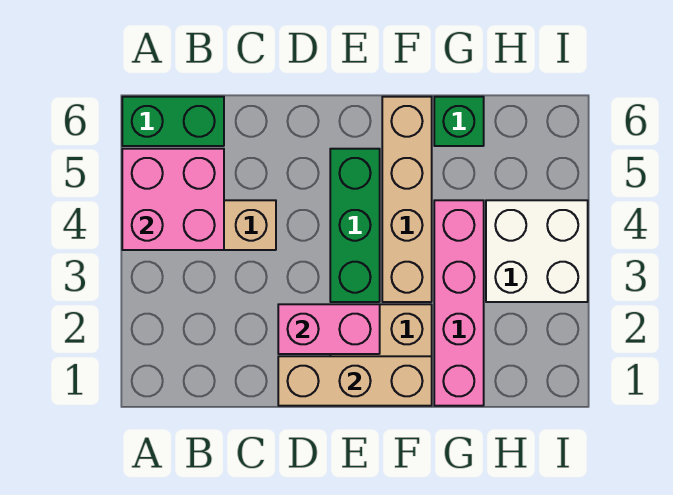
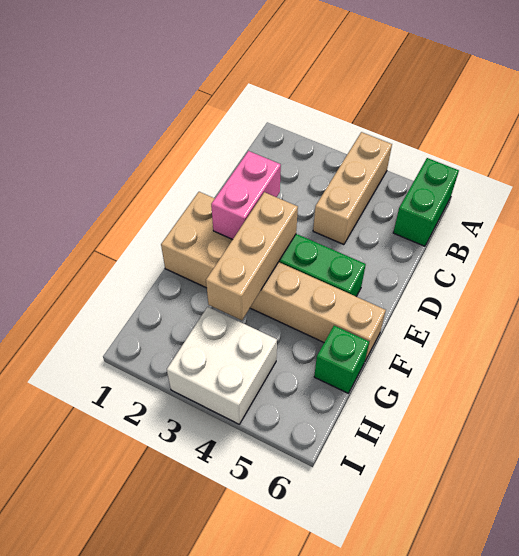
pink 2x2 brick [122,149,224,250] -> none
tan 1x3 brick [278,356,432,406] -> tan 1x3 brick moved to [206,192,298,320]
pink 1x4 brick [434,200,484,406] -> none

